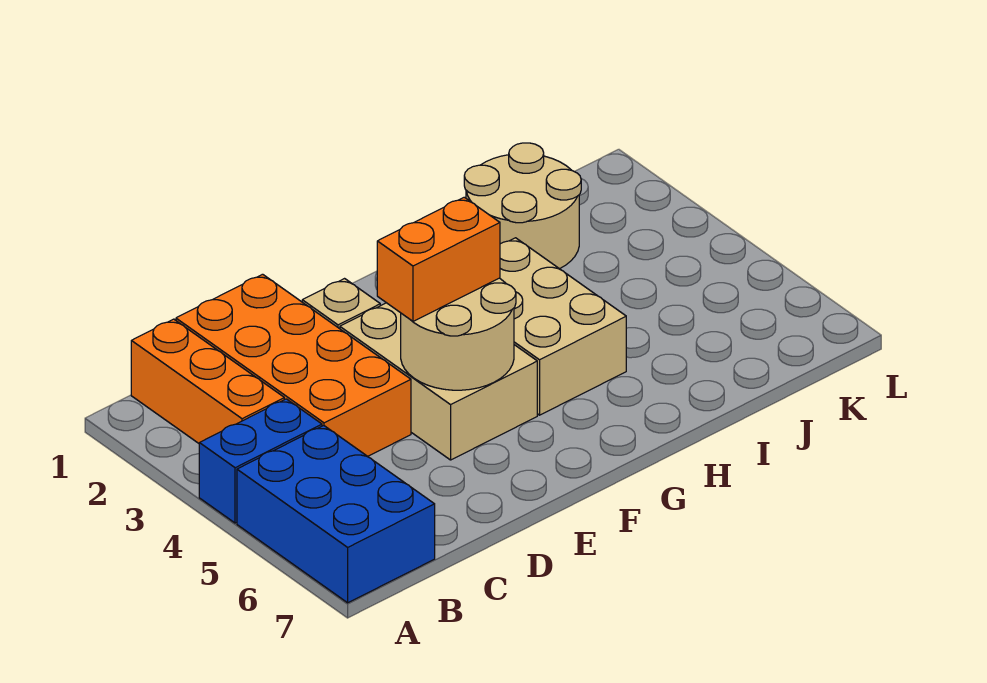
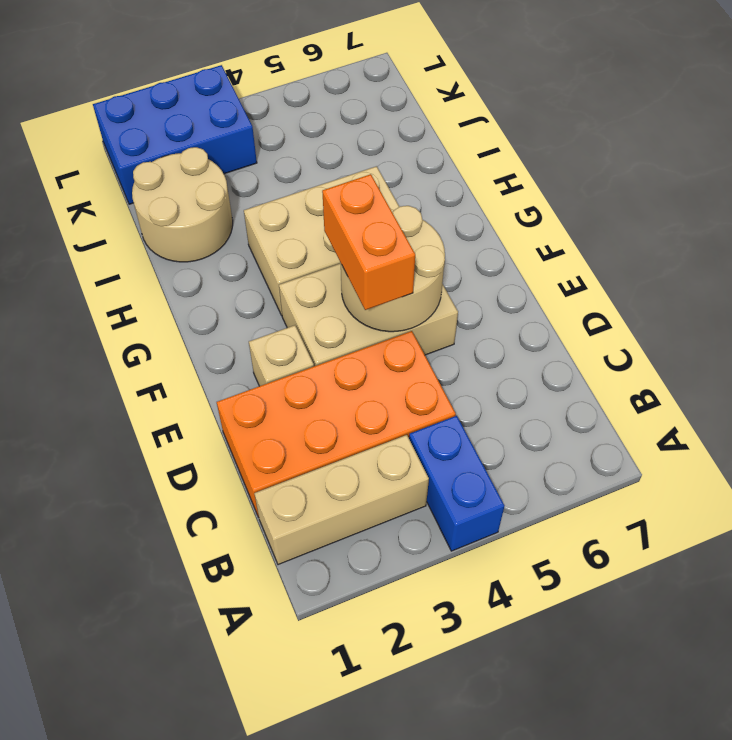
blue 2x3 brick [237,426,435,603] -> blue 2x3 brick moved to [93,65,257,204]
orange 1x3 brick [131,319,284,443] -> tan 1x3 brick [254,435,429,565]

